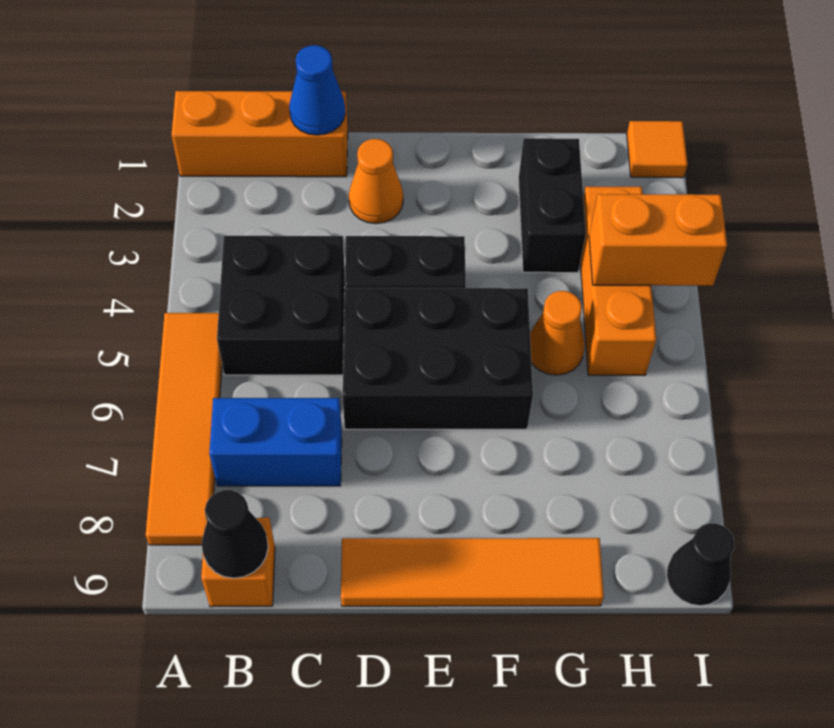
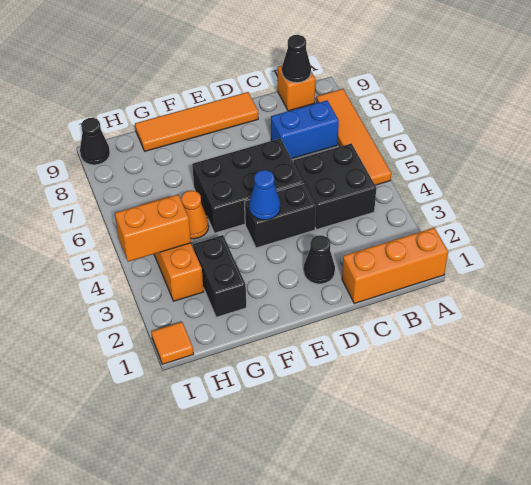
blue 1x1 cone [289,45,345,135] -> blue 1x1 cone moved to [249,170,280,220]
orange 1x1 cone [349,139,403,224] -> black 1x1 cone [304,235,335,284]

